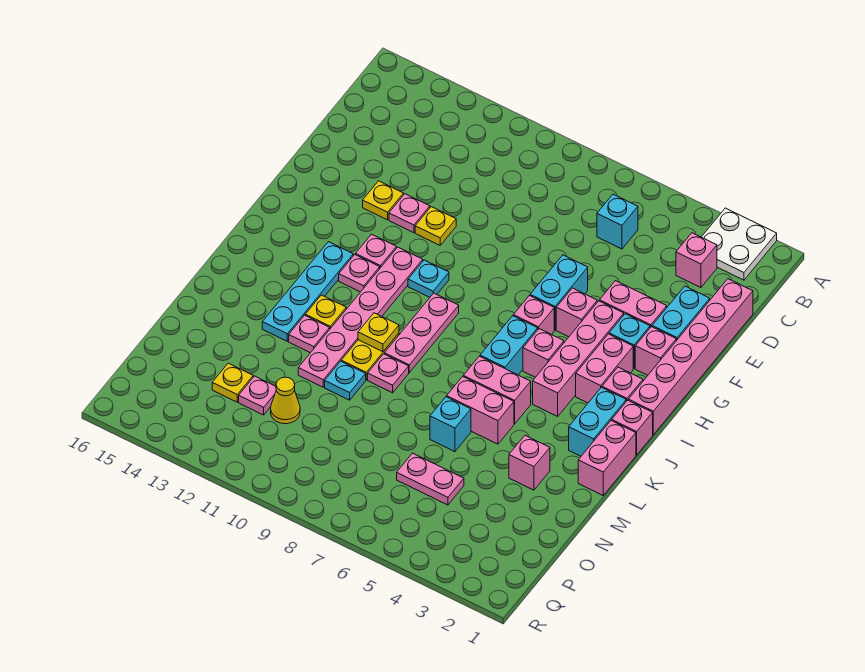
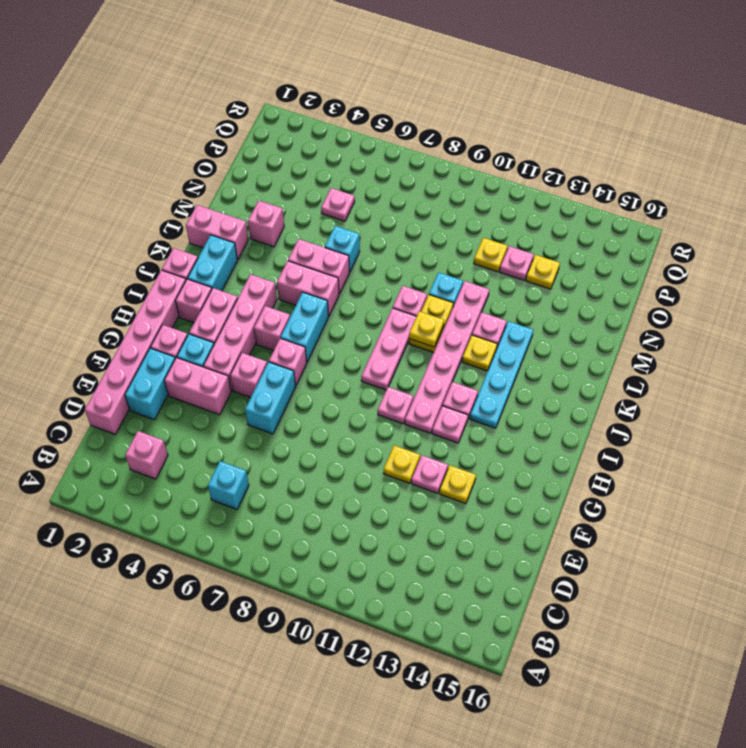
white 2x2 plate [702,208,777,280] -> none
cyan 1x1 plate [408,260,449,297] -> pink 1x1 plate [378,387,414,424]
pink 1x2 brick [578,421,636,495] -> pink 1x2 brick turned to [186,205,249,260]
pink 1x2 plate [397,453,464,505] -> pink 1x1 plate [321,188,355,221]
yellow 1x1 cone [271,377,300,424] -> yellow 1x1 plate [474,238,508,272]

